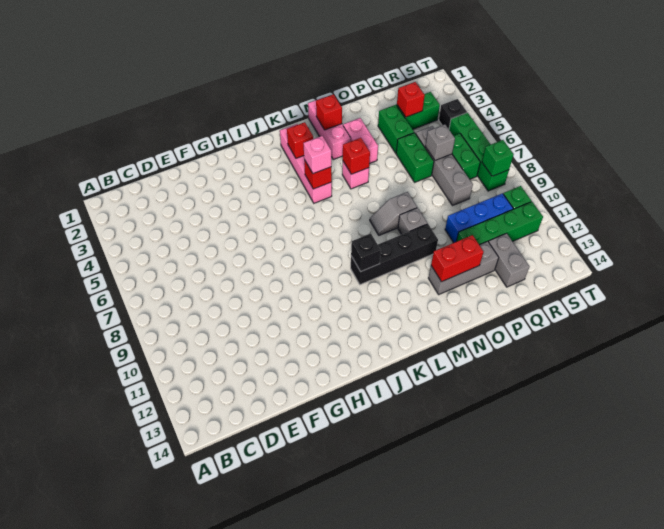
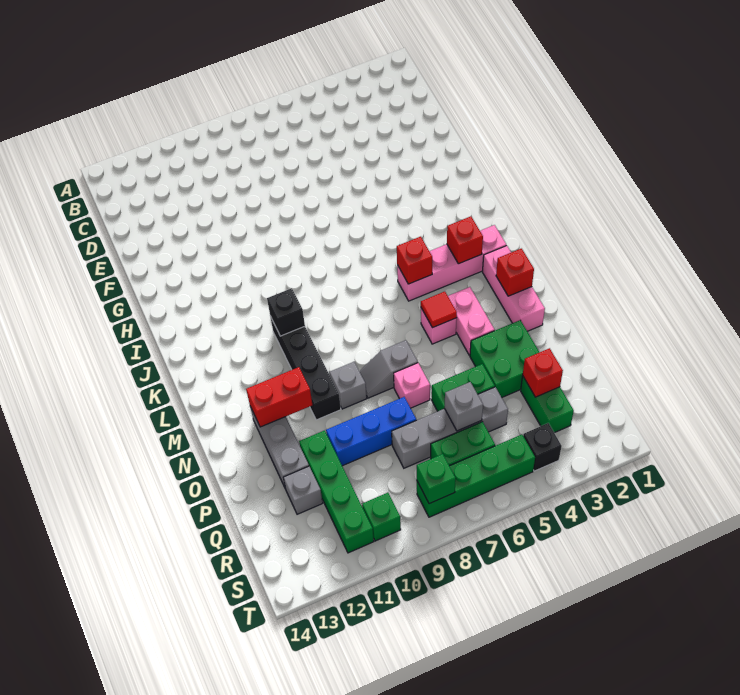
pink 1x1 brick [304,136,331,174] -> pink 1x1 brick moved to [394,363,430,408]
pink 1x3 brick [308,97,351,159] -> pink 1x3 brick turned to [483,246,545,331]
red 1x1 brick [343,138,370,174] -> red 1x1 tile [421,292,457,328]
grey 1x2 slope [370,192,417,235] -> grey 1x2 slope turned to [359,340,418,398]
pink 1x2 brick [343,118,378,164] -> pink 1x2 brick turned to [448,287,495,356]
red 1x2 brick [431,235,483,282] -> red 1x2 brick turned to [246,367,312,427]
green 1x2 brick [378,105,414,153] -> green 2x2 brick [470,320,539,397]
blue 1x3 brick [445,193,513,243] -> blue 1x3 brick turned to [326,397,416,466]
grey 1x2 brick [489,233,530,287] -> grey 1x1 brick [283,466,323,514]

